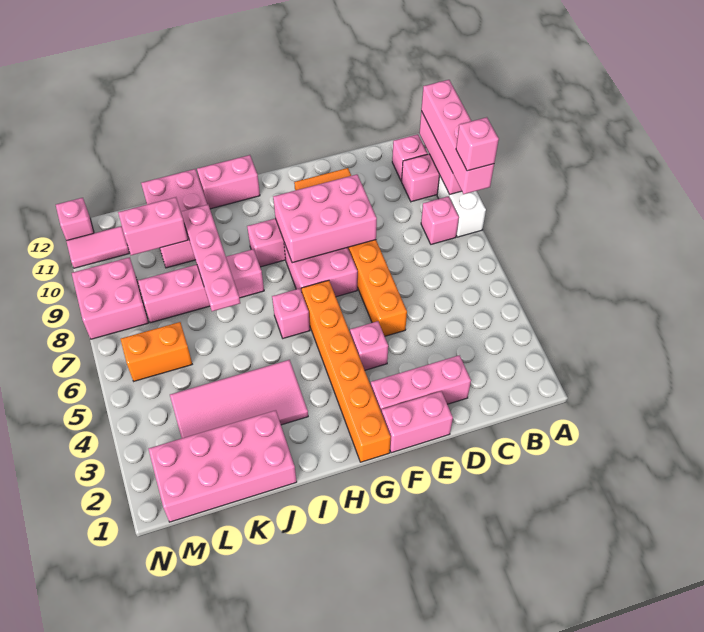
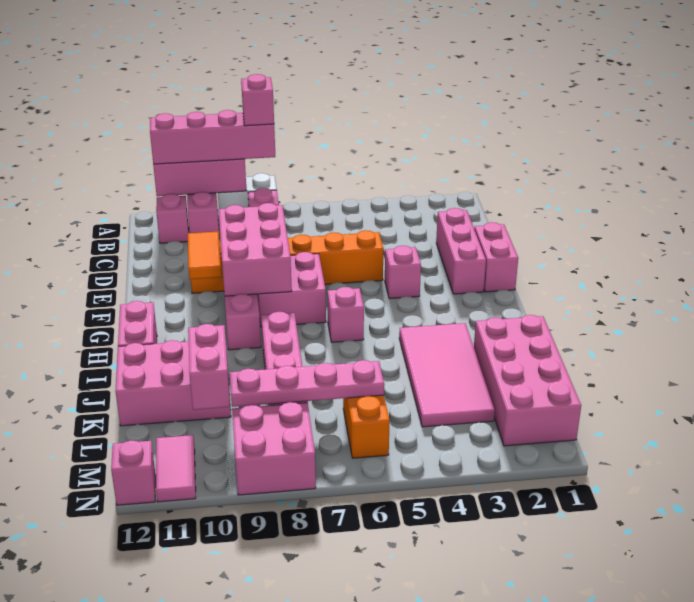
orange 1x6 brick [302,280,391,462] -> none
pink 1x4 plate [181,205,240,311] -> pink 1x4 plate moved to [230,360,384,407]

